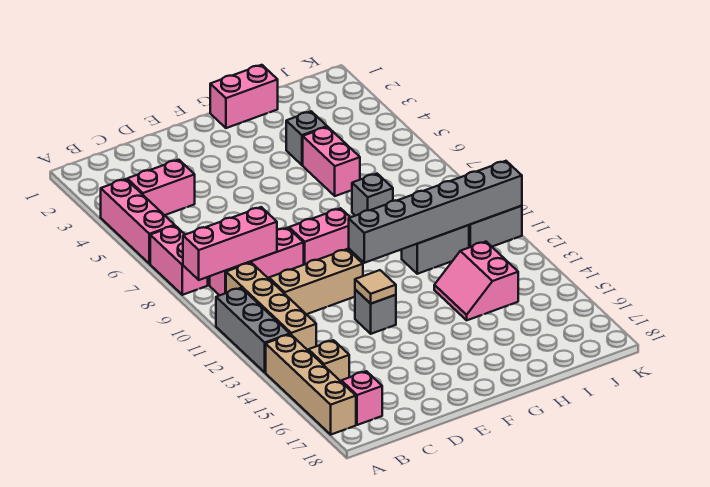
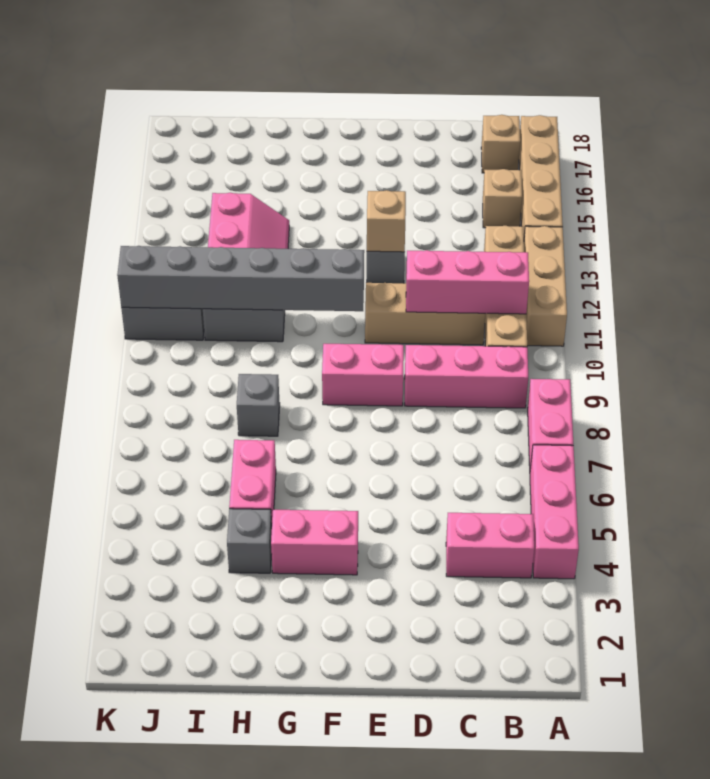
pink 1x3 brick [183,207,277,280] -> pink 1x3 brick moved to [406,250,529,314]
grey 1x3 brick [216,288,290,372] -> tan 1x3 brick [524,226,567,346]
pink 1x1 brick [341,371,382,425] -> tan 1x1 brick [481,115,520,173]
tan 1x1 tile [355,270,396,304] -> tan 1x1 brick [367,190,406,252]
pink 1x2 brick [210,65,278,128] -> pink 1x2 brick moved to [271,510,358,575]

